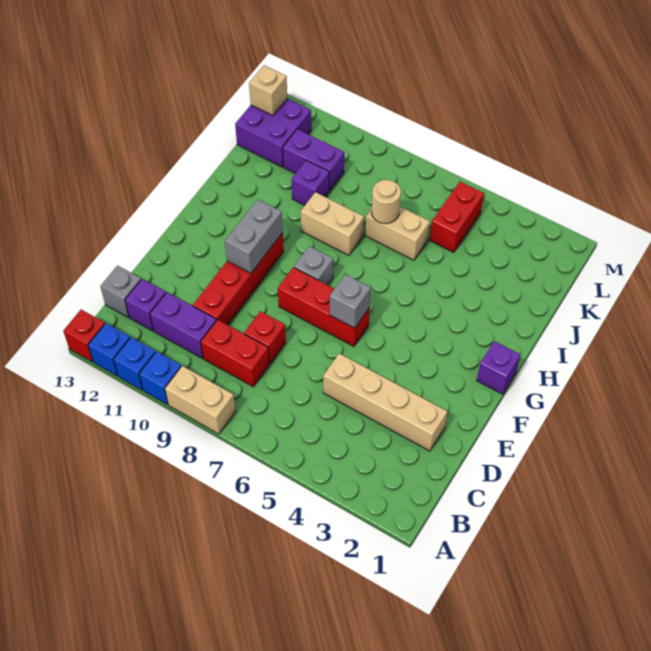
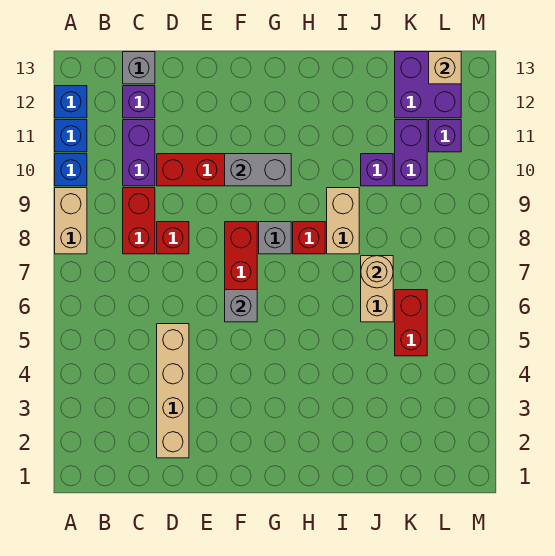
red 1x1 brick [63,309,105,362] -> red 1x1 brick moved to [293,222,325,254]
purple 1x1 brick [477,341,520,394] -> purple 1x1 brick moved to [429,120,461,152]
red 1x2 brick [430,182,484,253] -> red 1x2 brick turned to [395,290,427,356]

